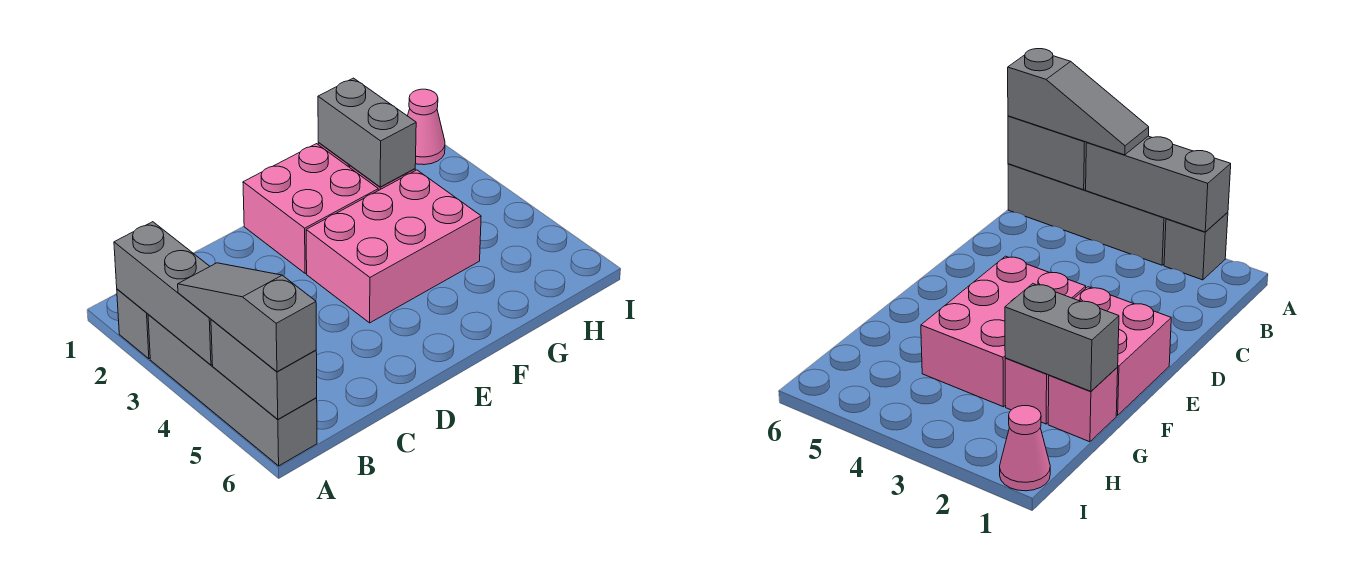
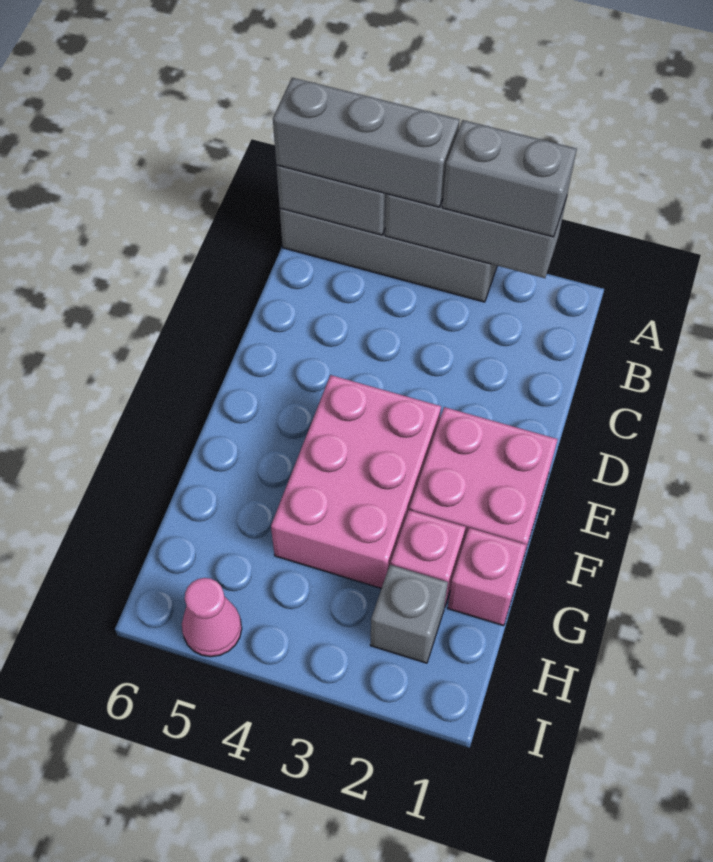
grey 1x1 brick [117,289,150,359] -> grey 1x1 brick moved to [370,565,448,663]
grey 1x3 slope [178,263,316,372] -> grey 1x3 brick [273,78,459,207]
grey 1x2 brick [318,78,416,187] -> grey 1x2 brick moved to [442,120,577,237]
pink 1x1 cone [408,89,445,165] -> pink 1x1 cone moved to [182,578,242,657]

